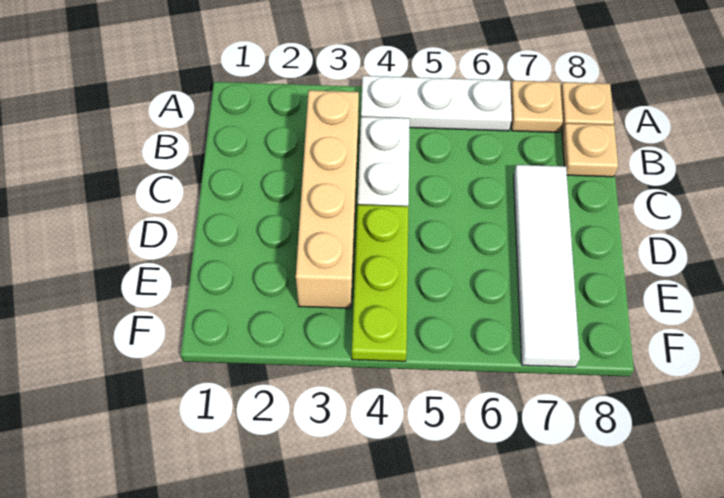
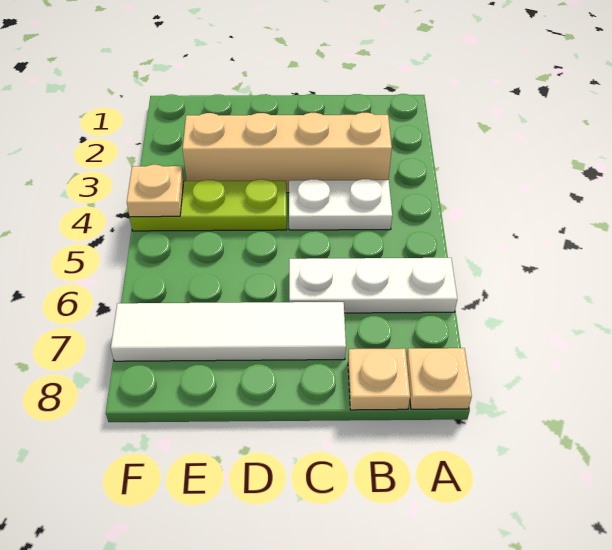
white 1x3 plate [361,76,512,131] -> white 1x3 plate turned to [289,258,457,313]
tan 1x1 plate [511,80,563,132] -> tan 1x1 plate moved to [127,165,184,217]

